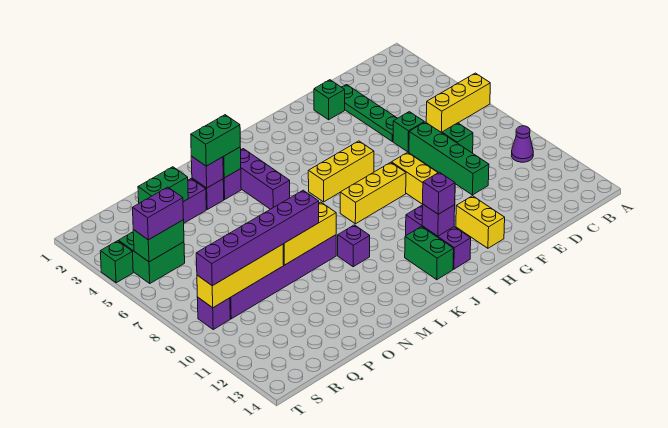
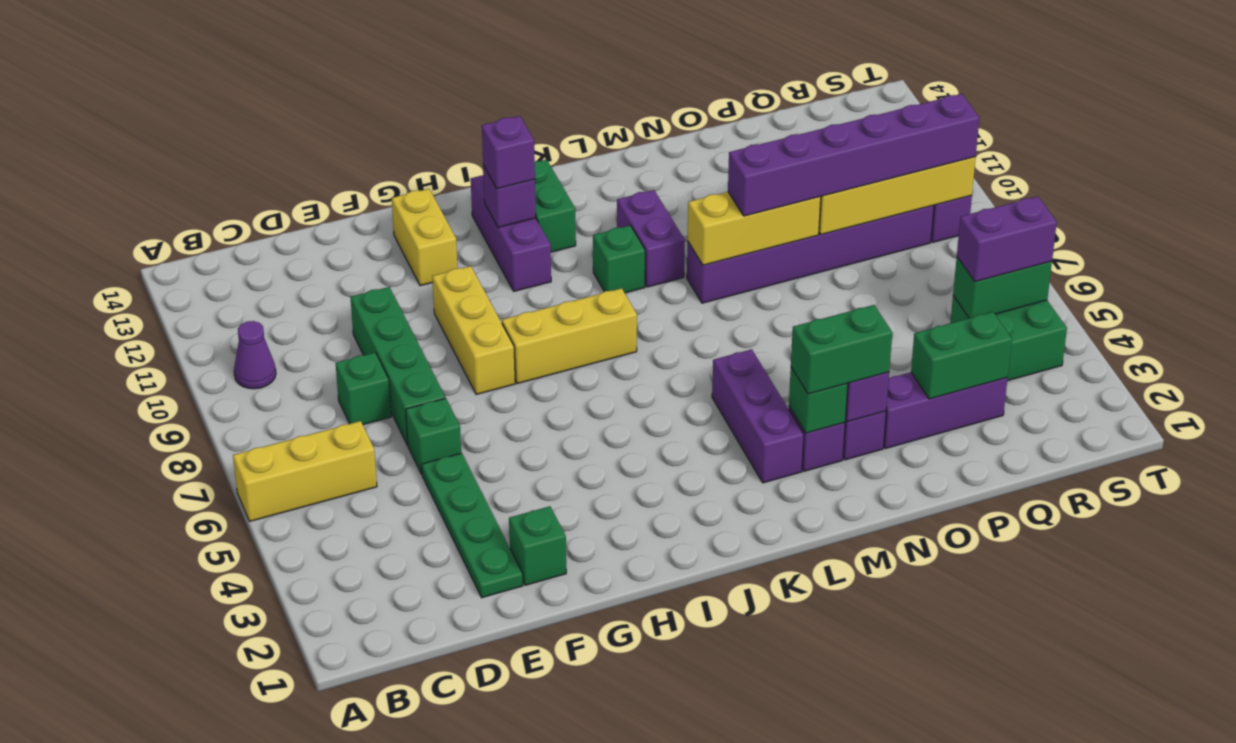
yellow 1x3 brick [308,141,374,202] -> none
purple 1x1 brick [338,225,370,267] -> purple 1x2 brick [617,190,685,287]
green 1x1 brick [100,241,133,283] -> green 1x1 brick moved to [593,225,645,293]

